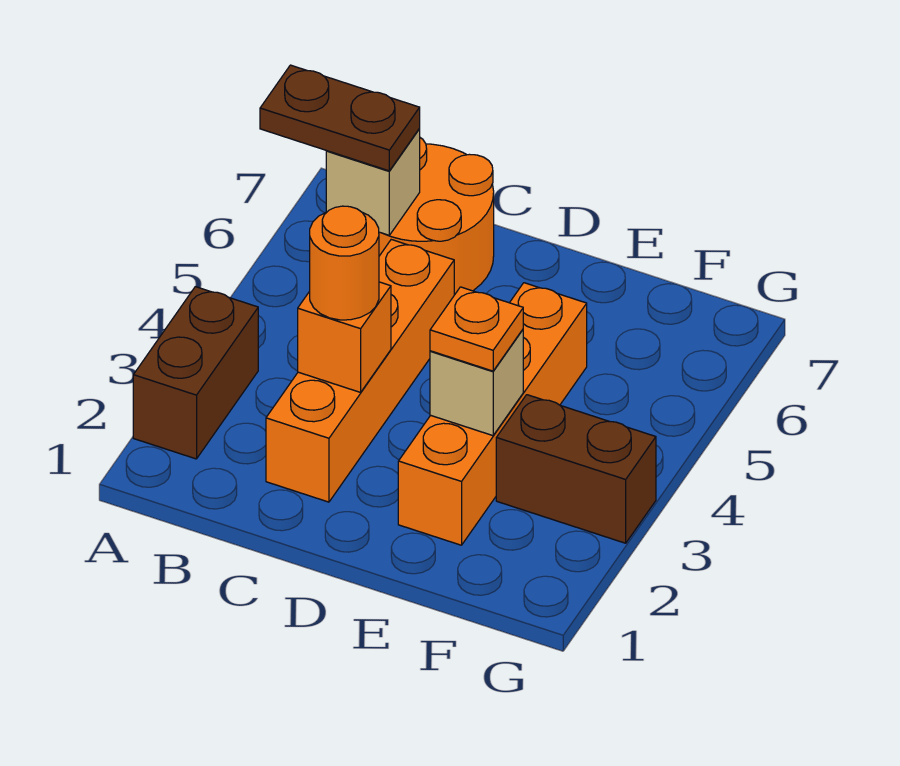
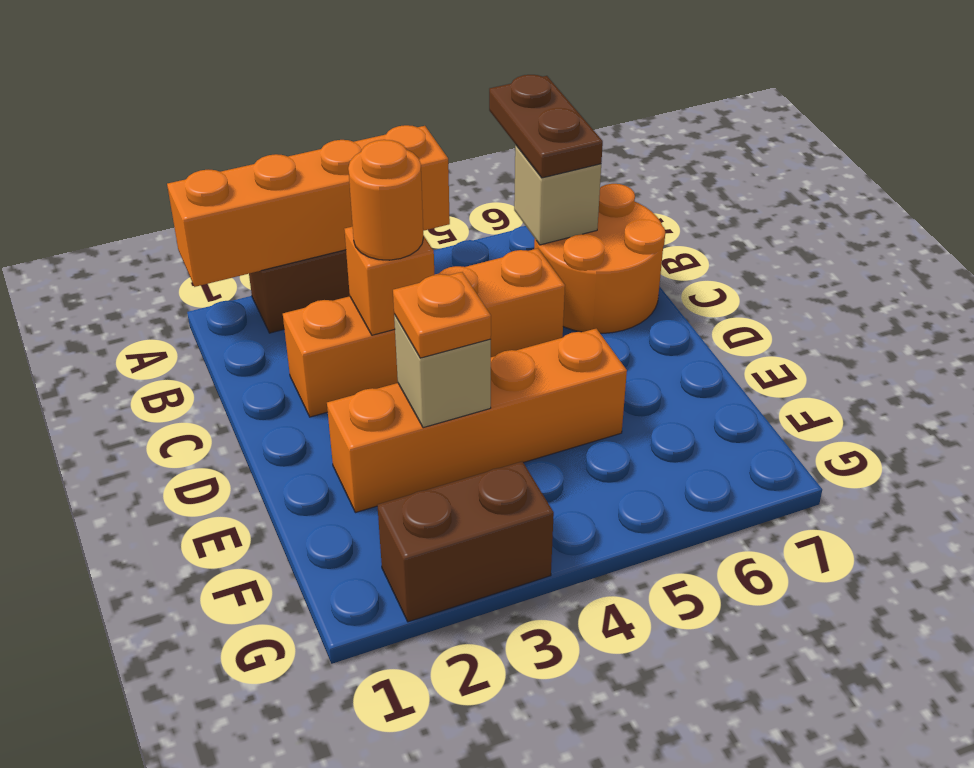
none -> orange 1x4 brick [167,125,450,287]
brown 1x2 brick [496,395,656,543] -> brown 1x2 brick turned to [377,461,554,622]

